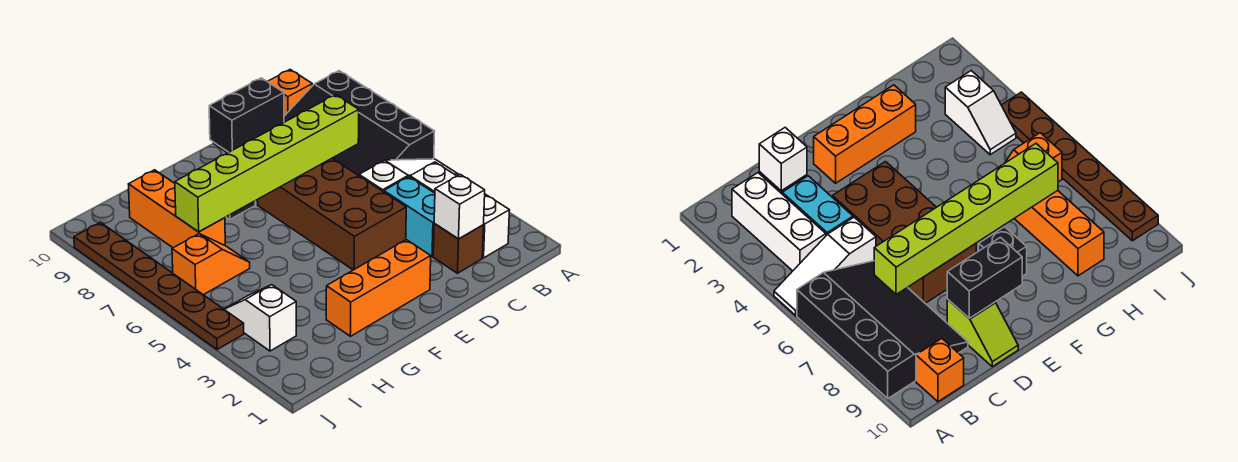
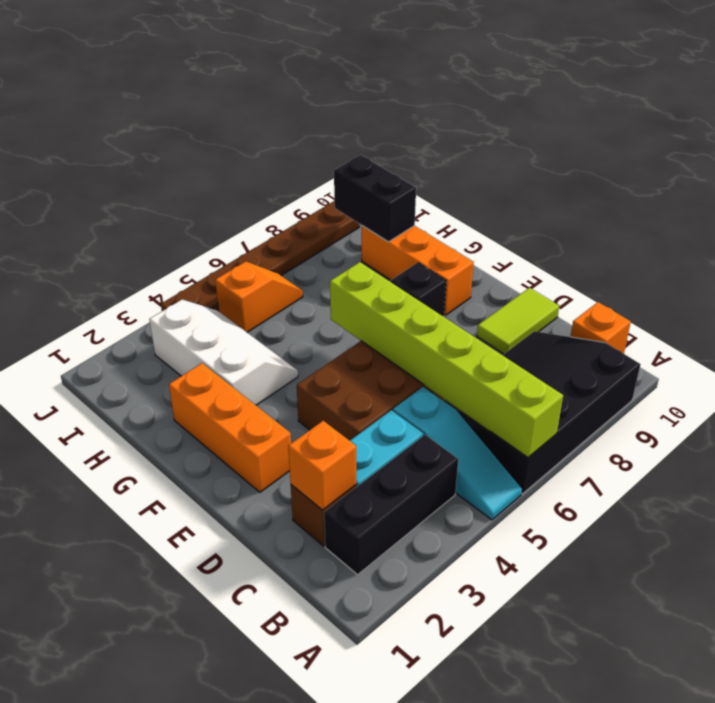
white 1x3 slope [359,159,458,192] -> cyan 1x3 slope [393,387,522,520]
white 1x3 brick [410,162,510,258] -> black 1x3 brick [324,435,458,575]
white 1x1 brick [434,174,485,239] -> orange 1x1 brick [288,421,356,510]
lime 1x6 brick [175,95,359,232] -> lime 1x6 brick moved to [330,262,563,457]
lime 1x2 slope [947,299,1018,367] -> lime 1x2 tile [477,288,559,354]
black 1x2 brick [209,78,284,152] -> black 1x2 brick moved to [334,155,416,242]
orange 1x2 slope [172,234,250,295] -> orange 1x2 slope turned to [215,261,303,332]
orange 1x3 brick [129,170,225,248] -> orange 1x3 brick turned to [362,226,474,316]
white 1x2 slope [224,285,296,351] -> white 2x3 slope [149,300,298,405]

